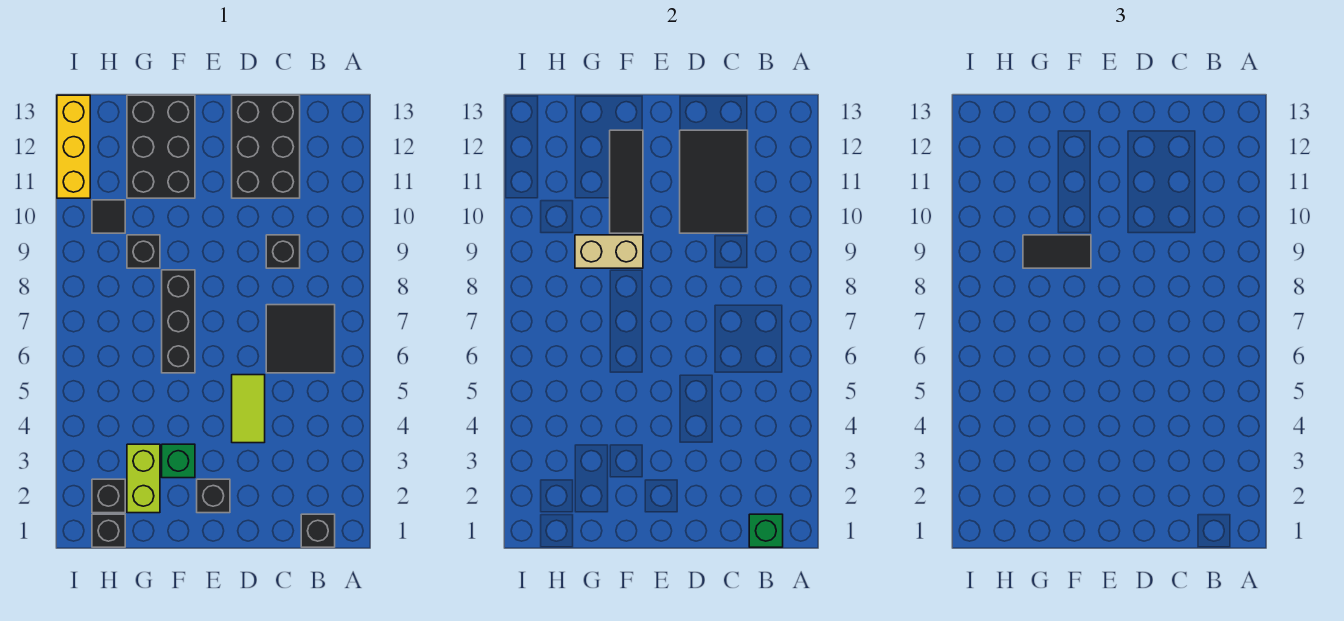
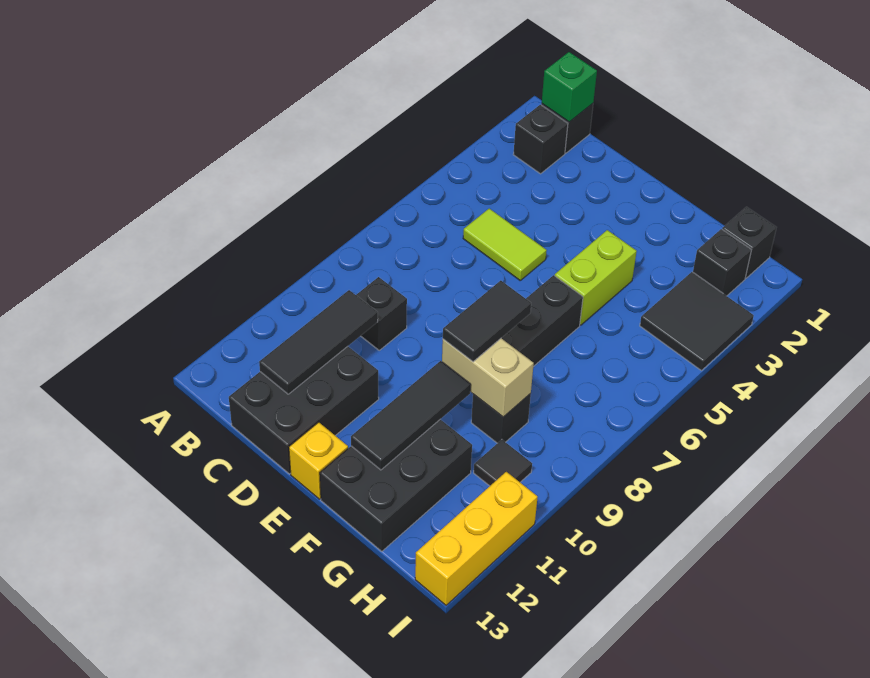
black 2x2 tile [266,305,335,373] -> black 2x2 tile moved to [640,272,754,371]
black 2x3 tile [680,130,748,233] -> black 1x3 tile [259,290,378,394]
lime 1x2 tile [232,375,265,443] -> lime 1x2 tile turned to [463,208,547,280]
black 1x1 brick [197,479,230,513] -> black 1x1 brick moved to [513,105,568,174]
none -> yellow 1x1 brick [289,422,348,499]
green 1x1 brick [162,444,195,478] -> none
black 1x2 tile [1023,235,1091,268] -> black 1x2 tile turned to [443,281,531,362]
lime 1x2 brick [127,444,160,513] -> lime 1x2 brick moved to [555,230,637,325]

